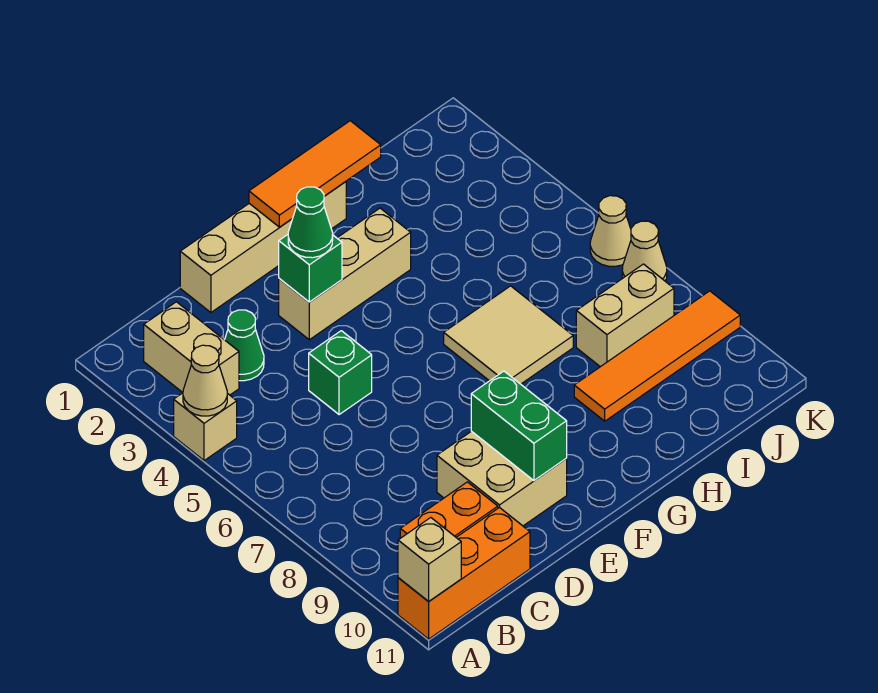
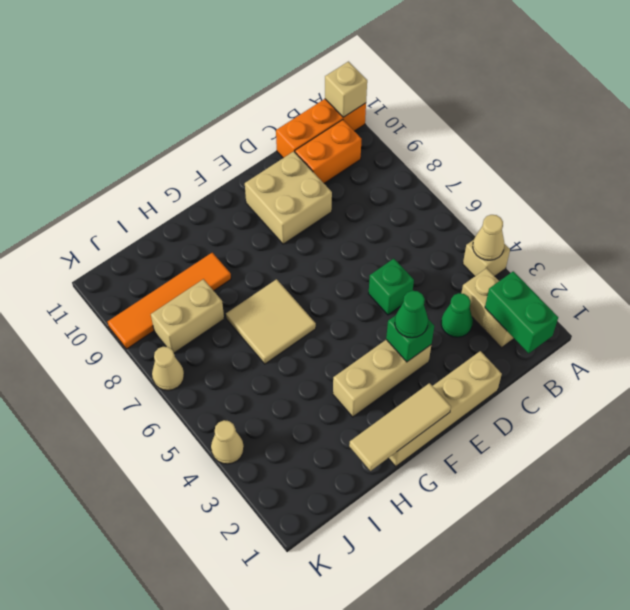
green 1x2 brick [471,371,567,481] -> green 1x2 brick moved to [485,271,558,353]
orange 1x3 tile [249,121,381,227] -> tan 1x3 tile [349,383,451,471]
tan 1x1 cone [590,196,631,266] -> tan 1x1 cone moved to [211,420,244,464]

